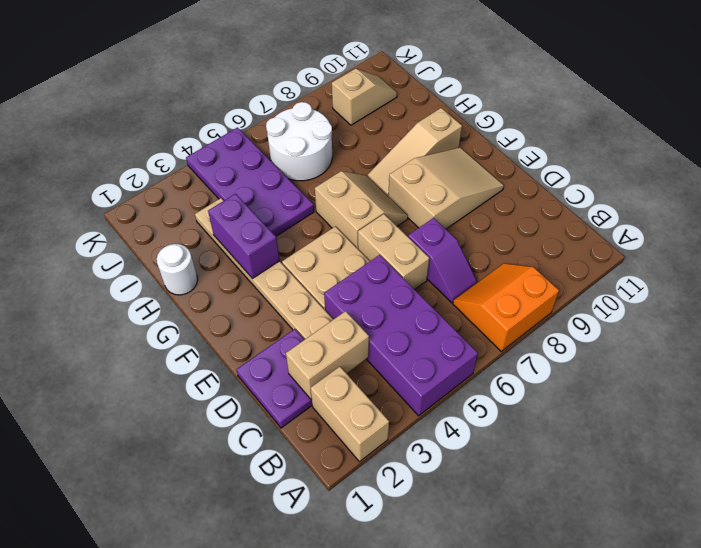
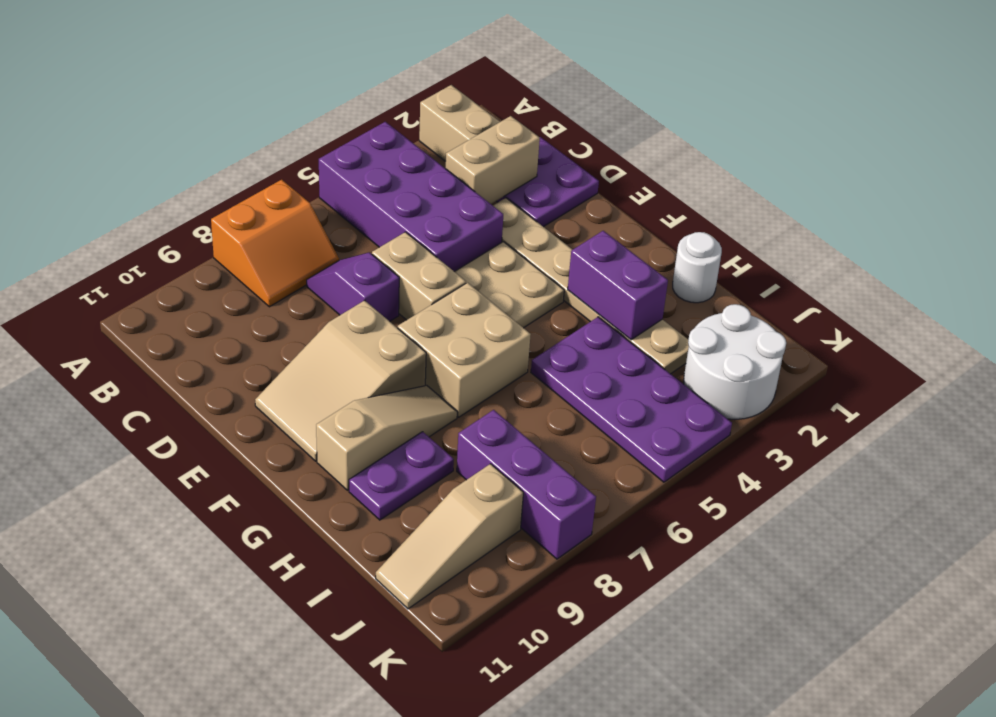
tan 2x2 slope [315,171,408,249] -> tan 2x2 brick [398,283,531,417]
none -> purple 1x2 plate [349,432,454,520]
white 2x2 round brick [266,102,332,181] -> white 2x2 round brick moved to [684,304,786,419]
none -> purple 1x3 brick [457,410,596,559]
tan 1x2 slope [332,69,397,125] -> tan 1x3 slope [376,464,523,609]

